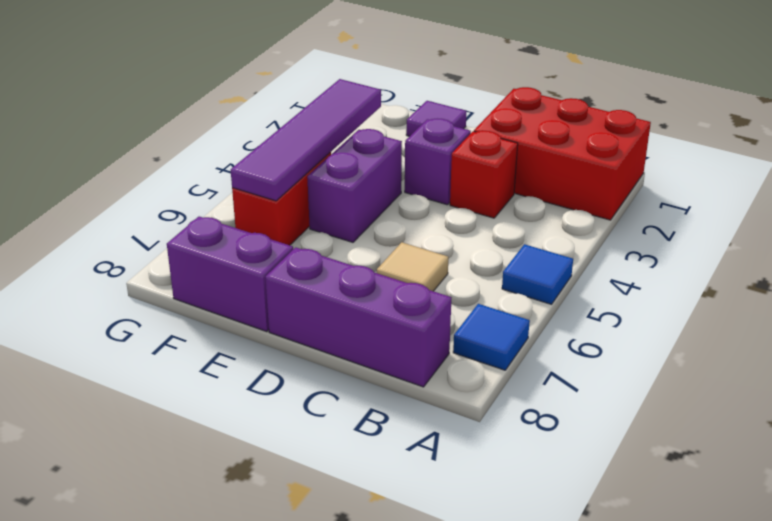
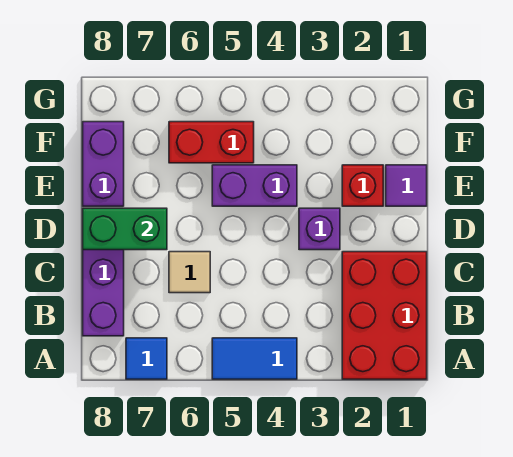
blue 1x1 tile [502,244,573,304] -> blue 1x2 tile [212,338,297,379]
red 1x1 brick [450,131,518,218] -> red 1x1 brick moved to [342,165,383,206]
none -> green 1x2 brick [83,208,167,250]
purple 1x4 tile [231,79,381,201] -> none

